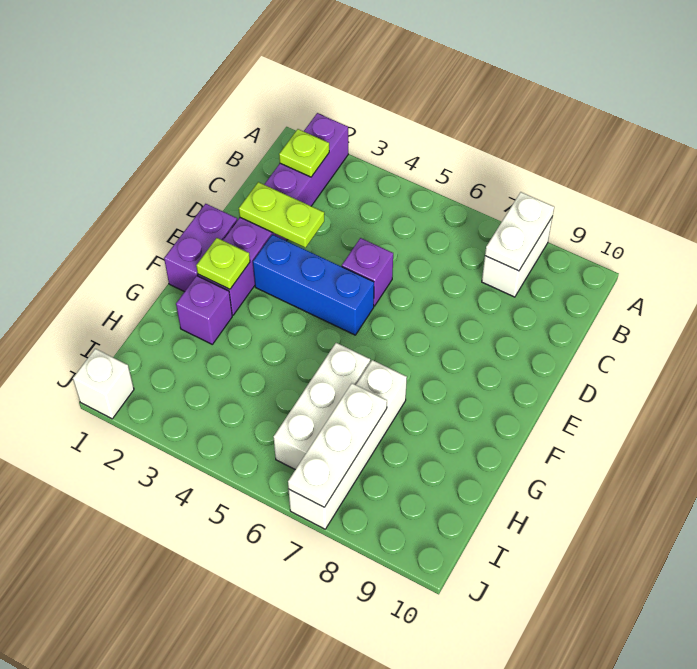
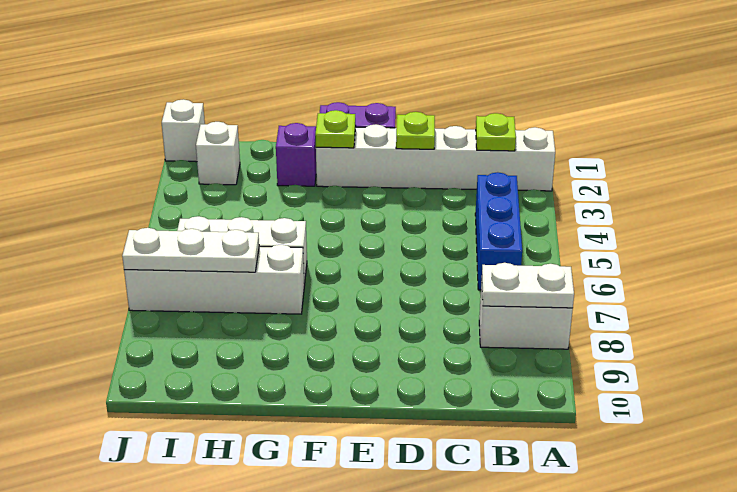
purple 1x6 brick [198,113,348,315] -> white 1x6 brick [316,124,555,191]
lime 1x2 plate [239,182,324,248] -> lime 1x1 plate [396,112,435,149]
purple 1x1 brick [342,238,393,306] -> none
blue 1x3 brick [253,235,374,335] -> blue 1x3 brick moved to [475,172,522,290]
none -> white 1x1 brick [196,122,240,185]

